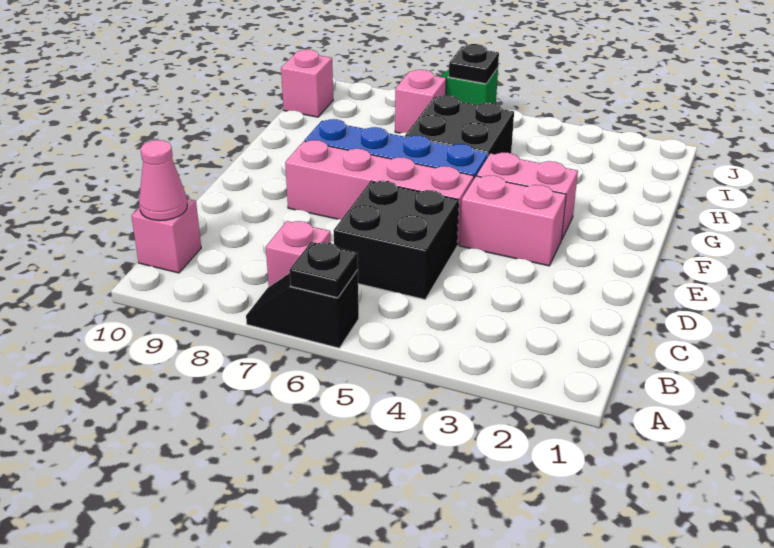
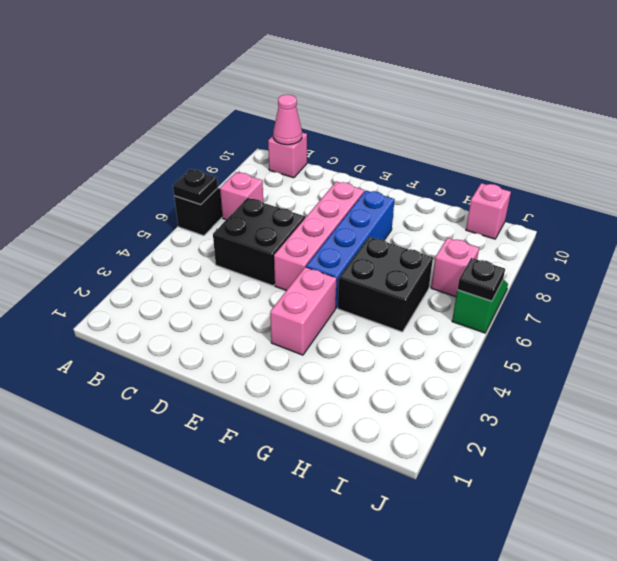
pink 1x2 brick [460,175,566,266] -> none

